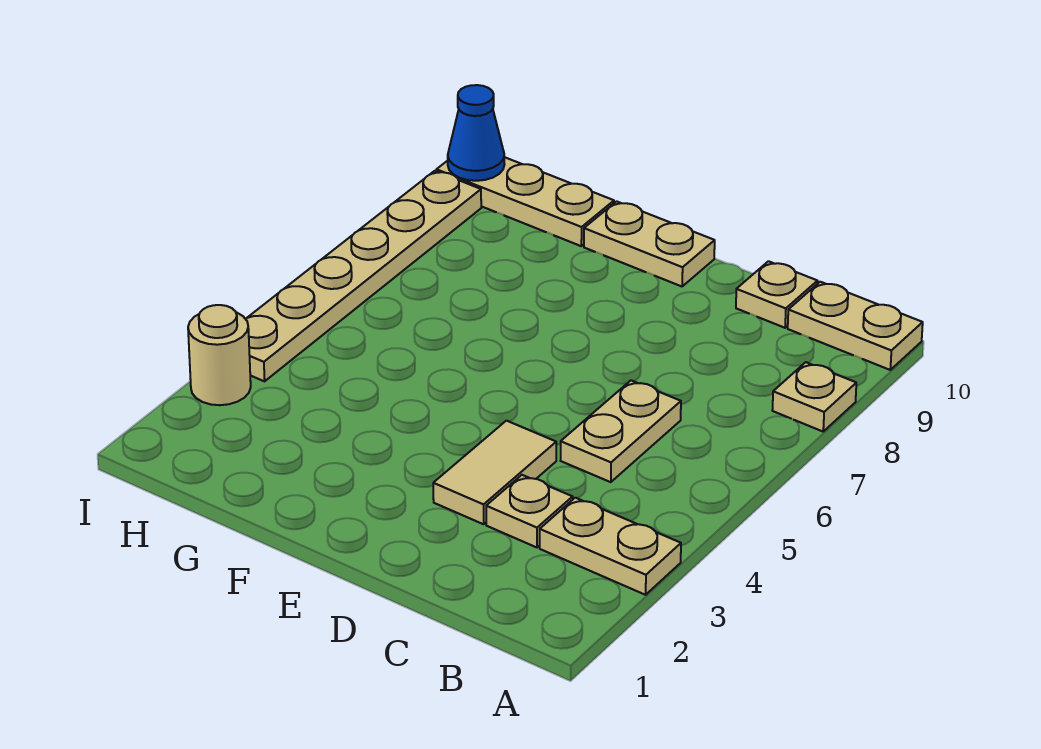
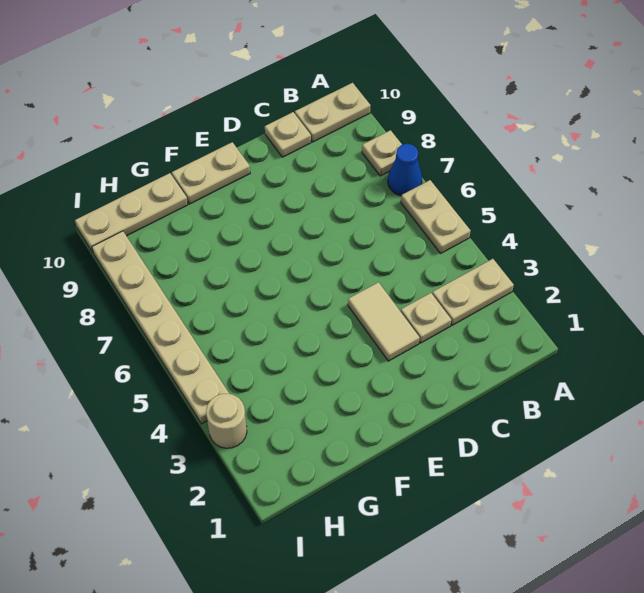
tan 1x2 plate [561,380,681,482] -> tan 1x2 plate moved to [401,180,470,253]
blue 1x1 cone [448,85,505,181] -> blue 1x1 cone moved to [388,144,422,196]

